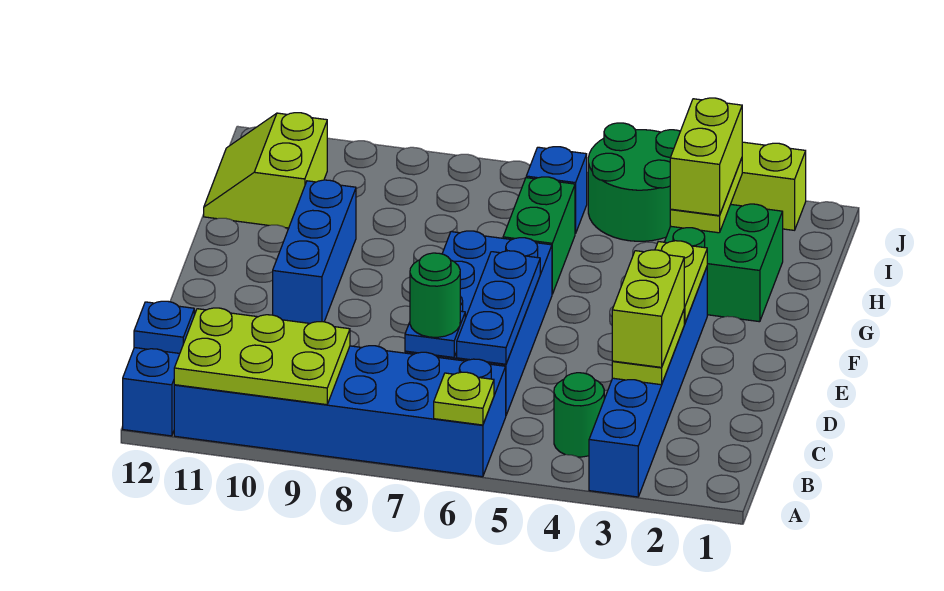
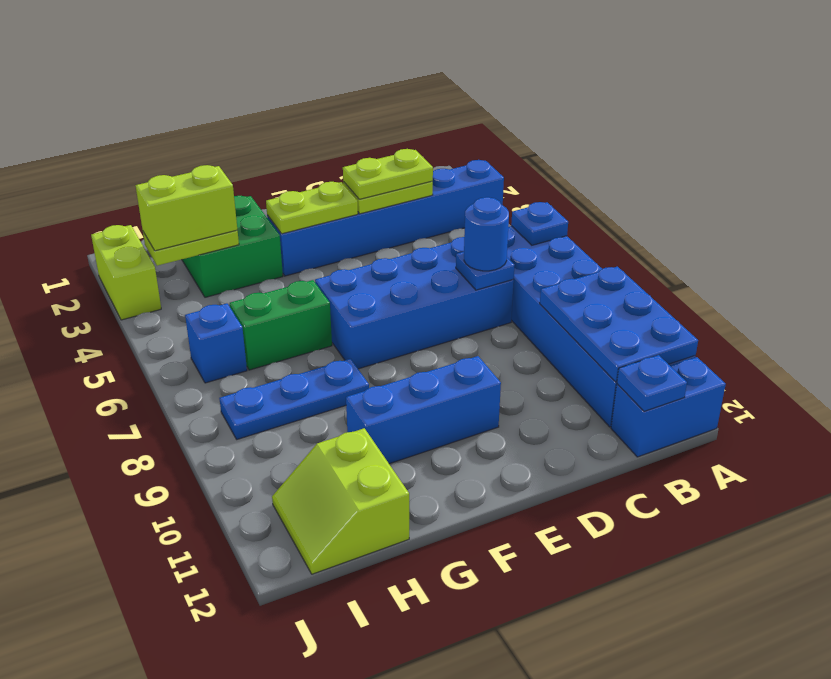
lime 1x1 plate [434,372,494,425] -> blue 1x1 plate [511,202,568,245]
lime 2x3 plate [174,308,350,405] -> blue 2x3 plate [540,267,698,382]
green 1x1 round brick [554,373,604,457] -> none
lime 1x2 brick [612,250,684,367] -> lime 1x2 plate [343,149,433,199]
blue 1x3 plate [457,251,540,364] -> blue 1x3 plate moved to [219,359,369,439]
green 1x1 round brick [410,253,460,337] -> blue 1x1 round brick [464,197,509,271]
lime 2x2 slope [204,113,327,228] -> lime 2x2 slope turned to [272,428,409,574]
green 2x2 round brick [588,123,680,241] -> none

